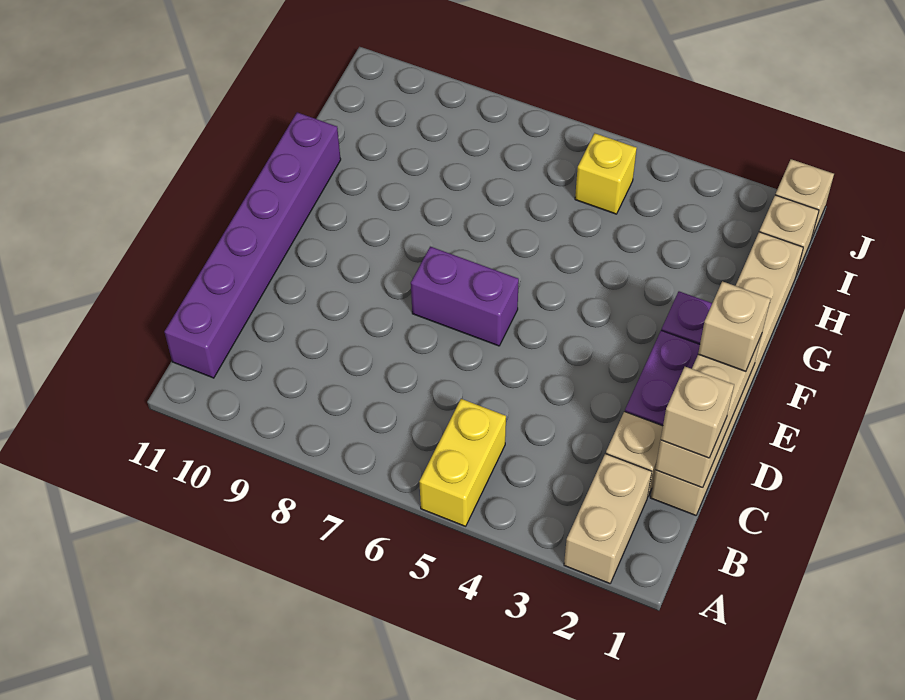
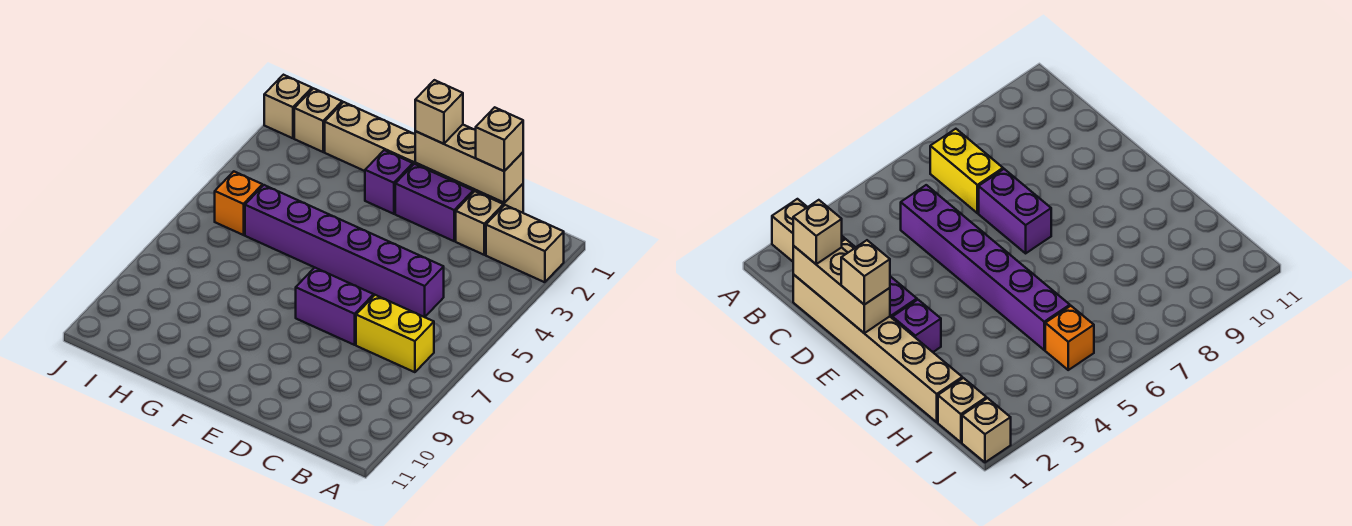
yellow 1x2 brick [419,399,506,526] -> yellow 1x2 brick moved to [356,295,434,372]
purple 1x6 brick [165,112,341,378] -> purple 1x6 brick moved to [245,185,444,317]
purple 1x2 brick [411,247,519,346] -> purple 1x2 brick turned to [296,268,374,345]
yellow 1x1 brick [575,133,637,214] -> orange 1x1 brick [215,171,262,235]

